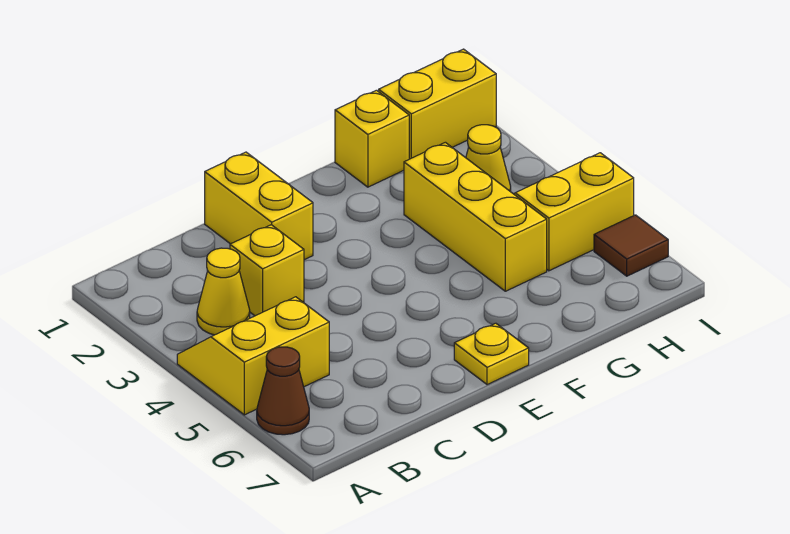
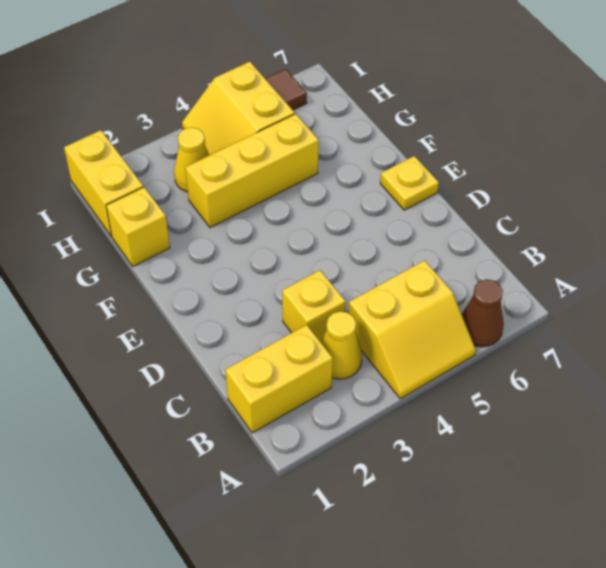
yellow 2x2 slope [177,297,329,415] -> yellow 2x2 slope turned to [348,260,476,399]
yellow 1x2 brick [205,152,313,260] -> yellow 1x2 brick moved to [225,325,333,433]

